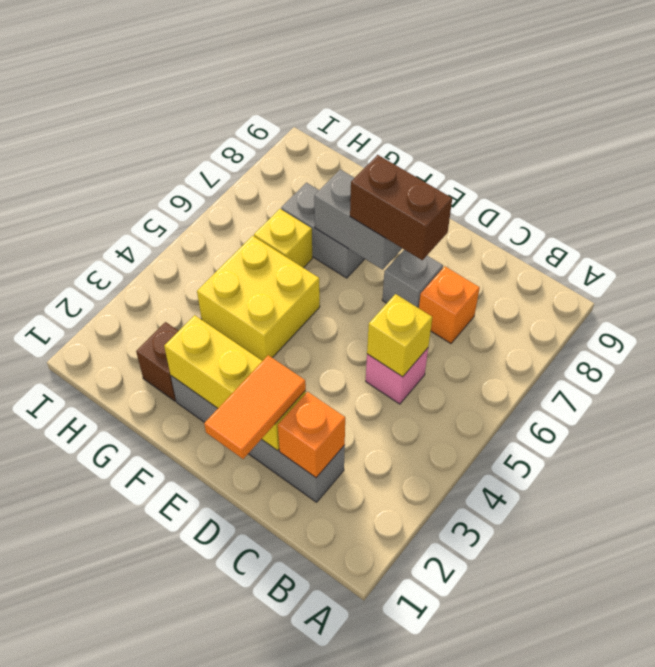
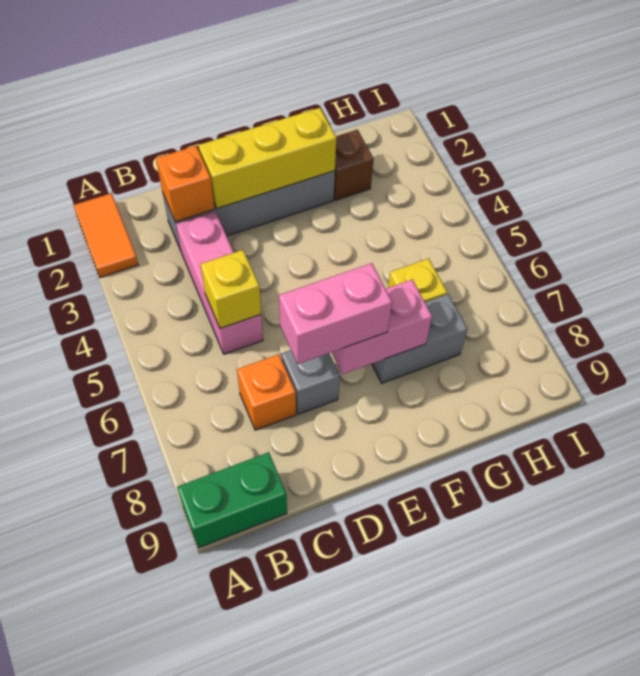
none -> green 1x2 brick [177,452,287,548]
pink 1x1 brick [366,348,428,404] -> pink 1x3 brick [176,211,263,354]
orange 1x2 tile [204,355,306,459] -> orange 1x2 tile moved to [74,193,138,278]
brown 1x2 brick [350,155,452,260] -> pink 1x2 brick [279,263,392,364]
grey 1x2 brick [314,169,402,270] -> pink 1x2 brick [332,280,432,374]
yellow 2x2 brick [197,236,320,361] -> none

